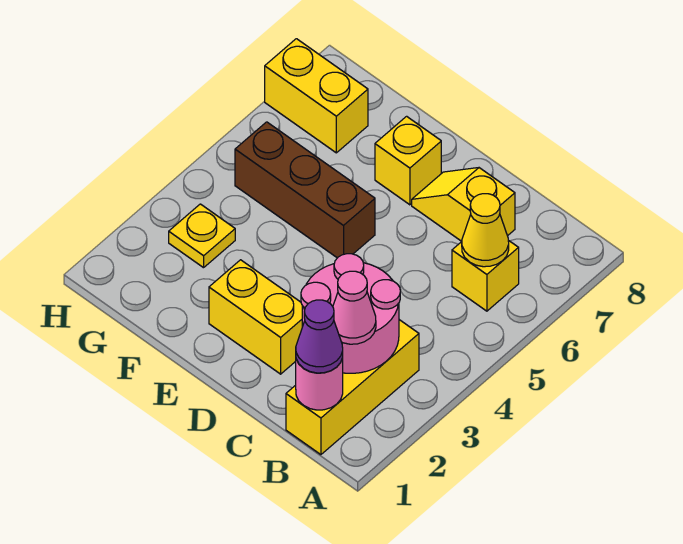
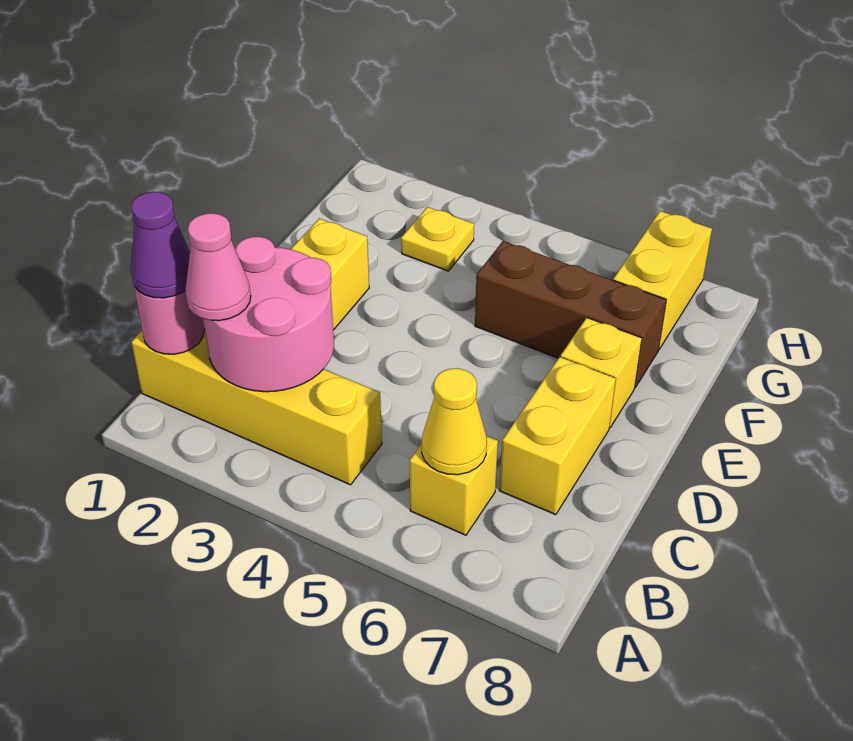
yellow 1x3 brick [286,320,419,455] -> yellow 1x4 brick [131,320,382,485]
yellow 1x2 slope [412,168,515,241] -> yellow 1x2 brick [500,357,616,515]
brown 1x3 brick [235,122,375,258] -> brown 1x3 brick turned to [475,241,666,387]

